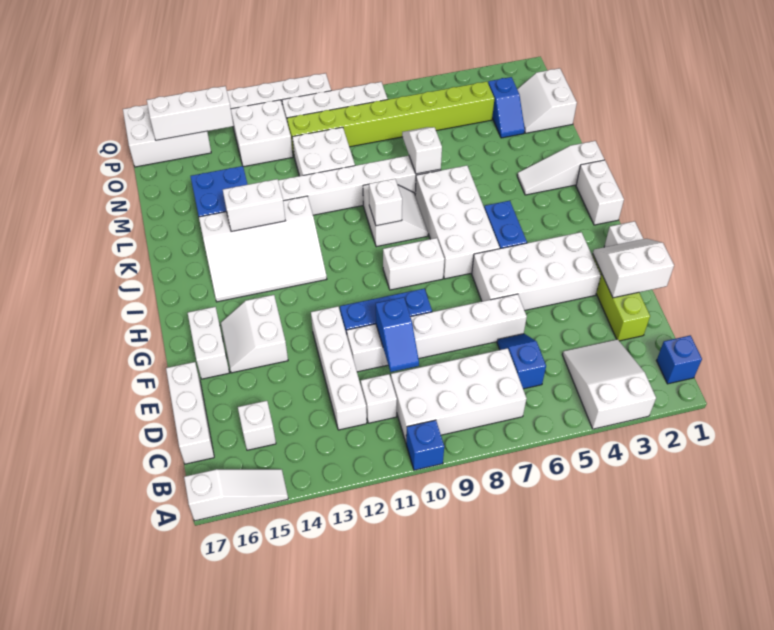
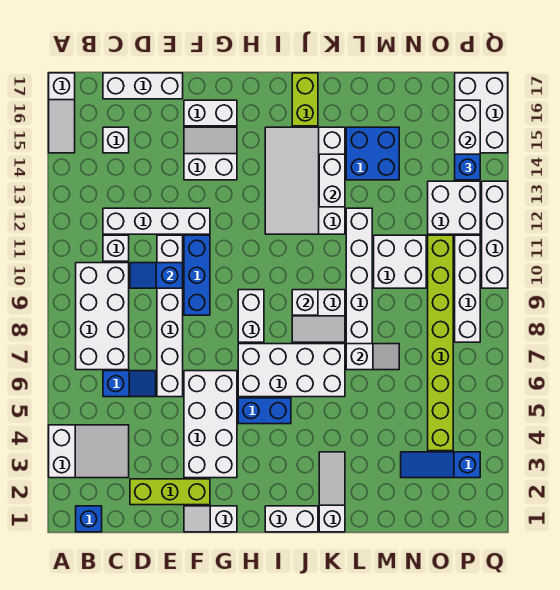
blue 1x1 brick [406,420,444,470] -> blue 1x1 brick moved to [455,154,480,180]
white 2x2 slope [593,239,674,298] -> none
none -> lime 1x2 brick [292,73,318,126]
white 2x2 slope [517,68,577,133] -> none
blue 1x2 slope [488,77,525,138] -> blue 1x3 slope [401,452,480,478]

